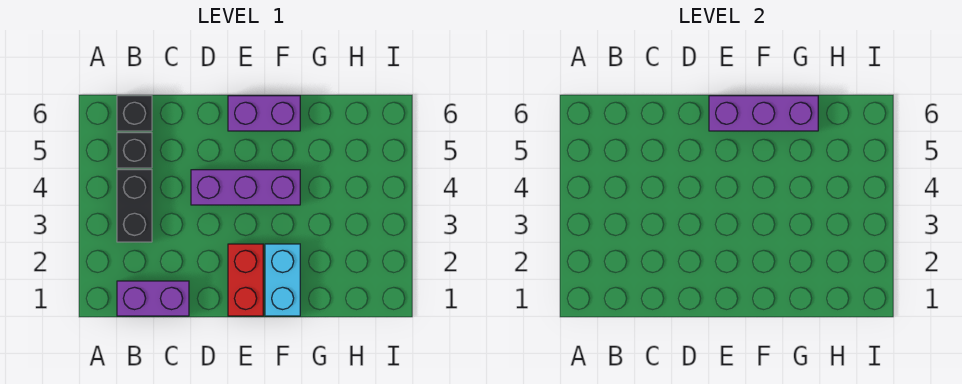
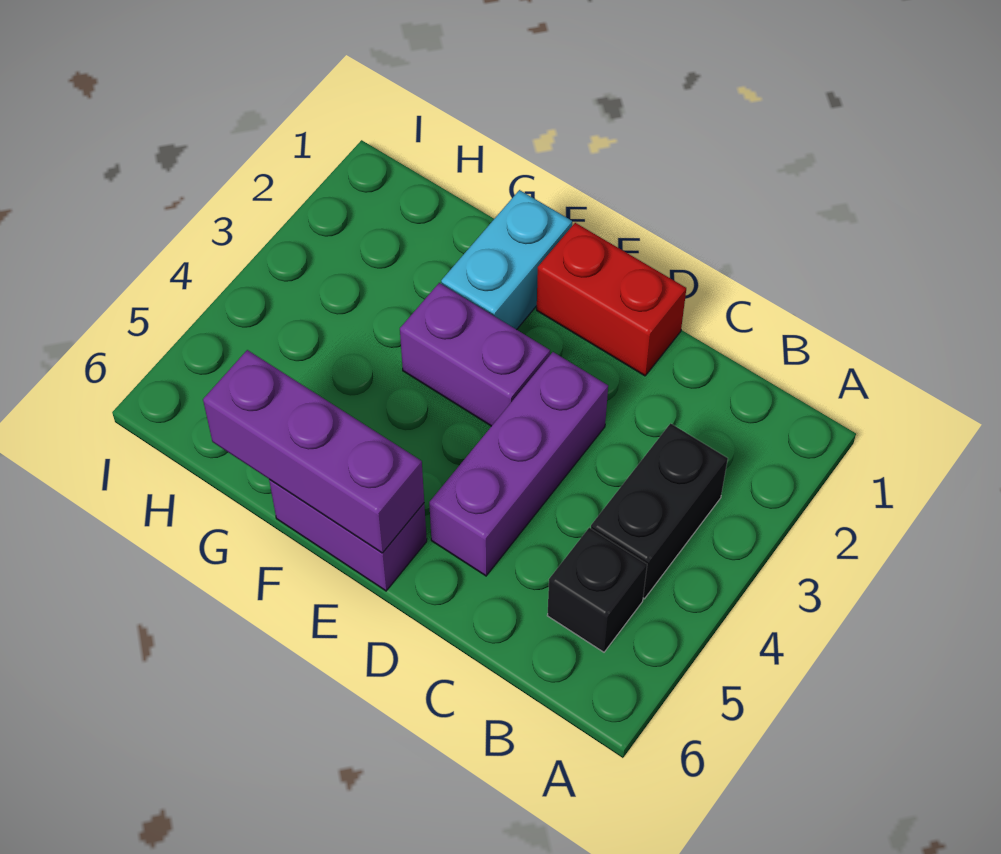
purple 1x2 brick [117,281,189,316] -> purple 1x2 brick moved to [400,283,550,426]
black 1x1 brick [117,96,152,131] -> none
purple 1x3 brick [191,170,300,205] -> purple 1x3 brick turned to [429,352,608,576]
red 1x2 brick [228,244,263,316] -> red 1x2 brick turned to [537,223,686,376]

